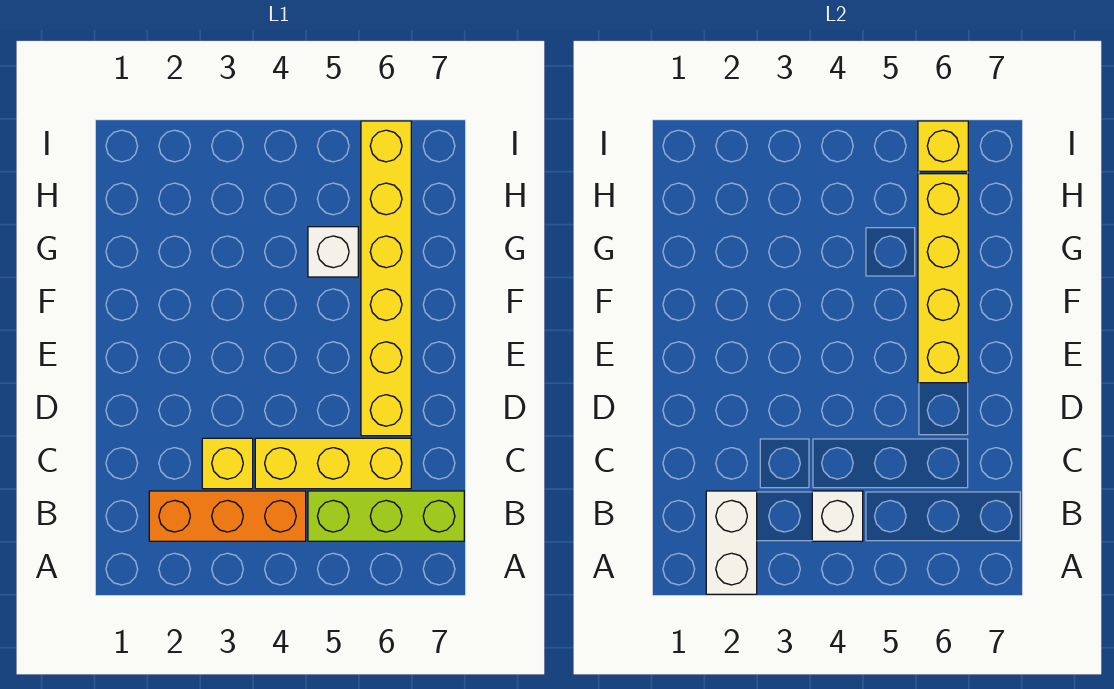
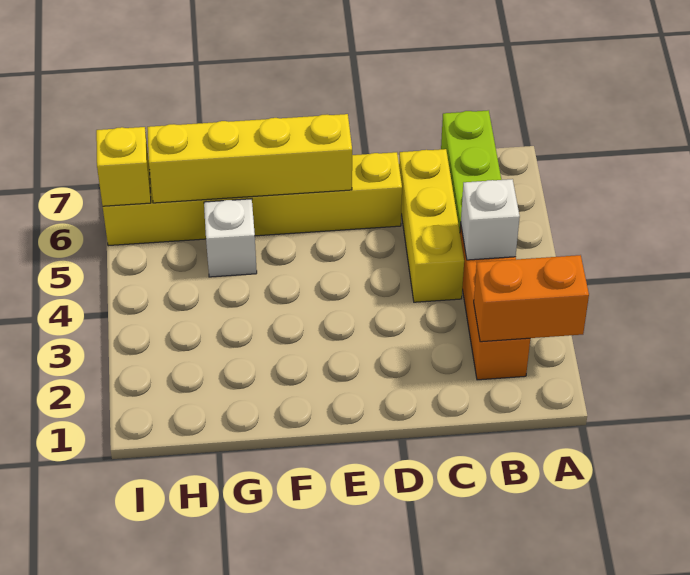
white 1x2 brick [706,491,757,594] -> orange 1x2 brick [474,255,589,342]
yellow 1x1 brick [202,438,253,489] -> none

